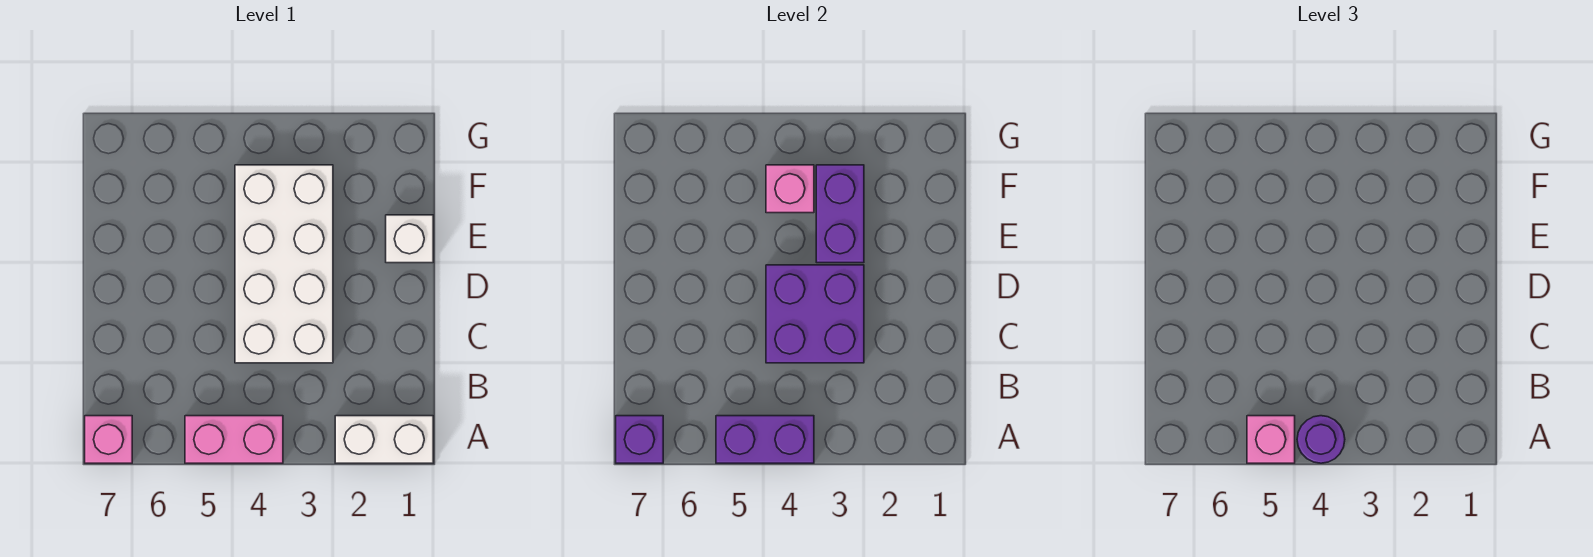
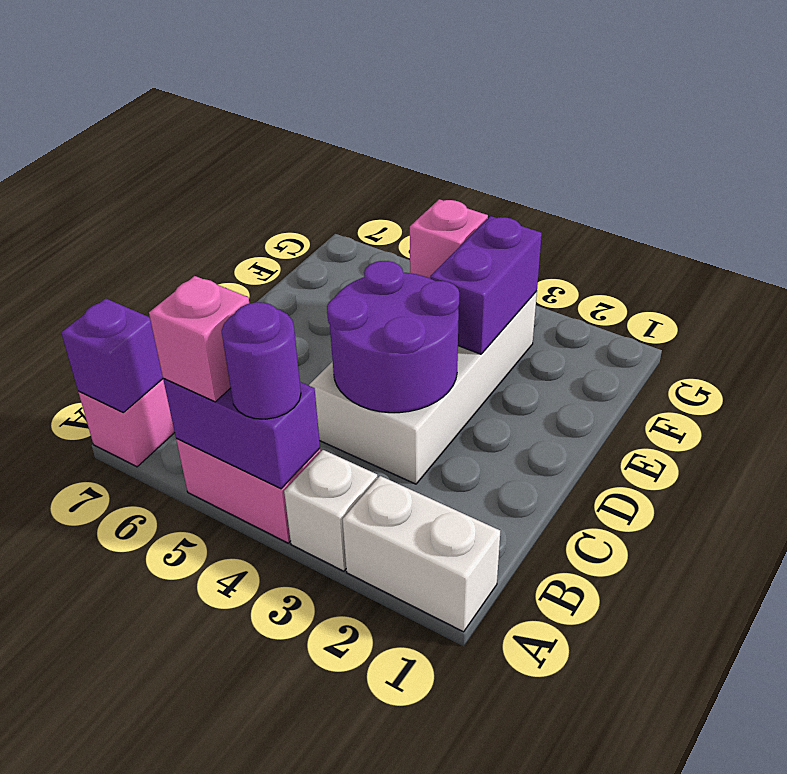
purple 2x2 brick [766,265,864,363] -> purple 2x2 round brick [327,261,459,413]
white 1x1 brick [386,215,433,263] -> white 1x1 brick moved to [284,450,377,571]

